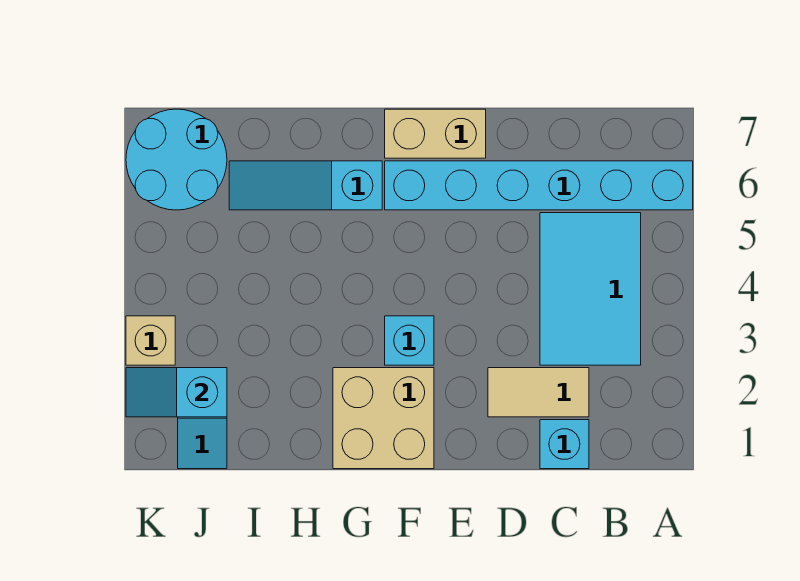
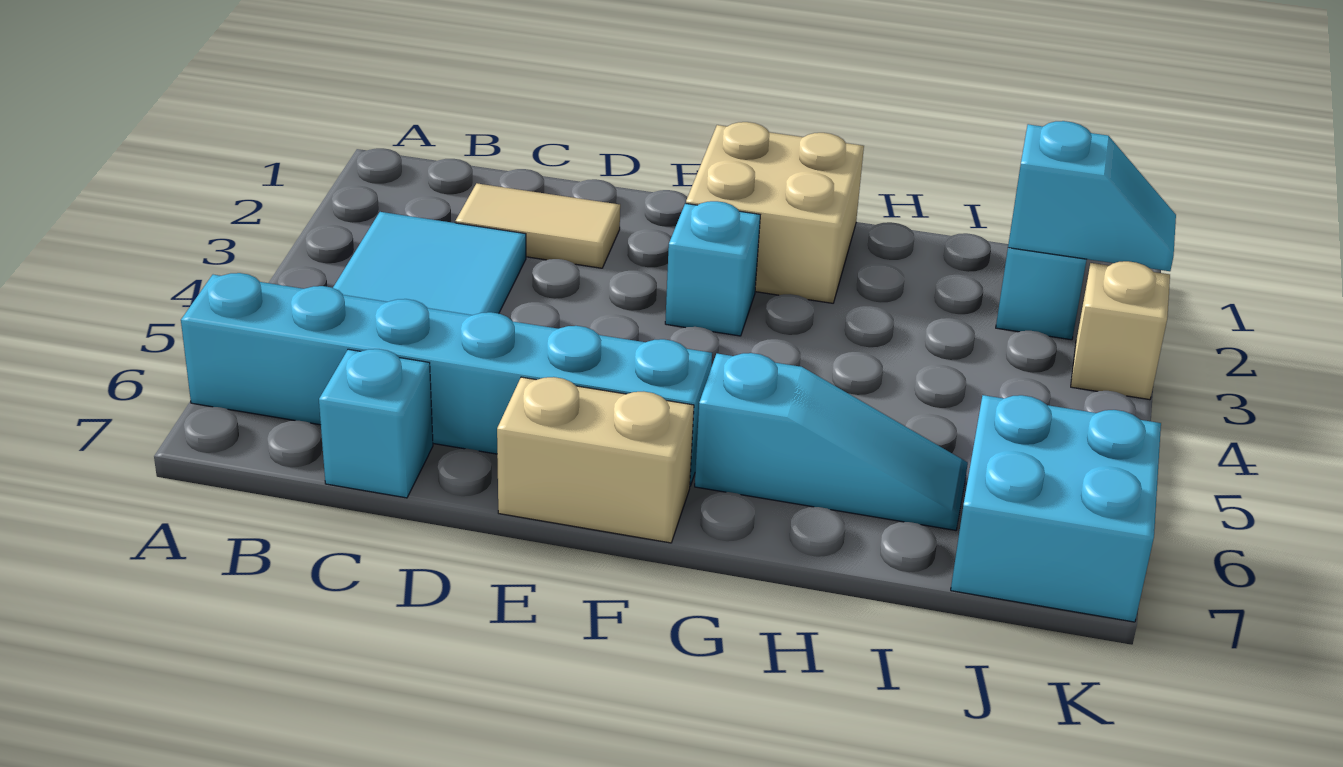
cyan 1x1 brick [540,420,589,469] -> cyan 1x1 brick moved to [319,349,433,498]
cyan 2x2 round brick [126,109,227,210] -> cyan 2x2 brick [951,395,1161,622]

